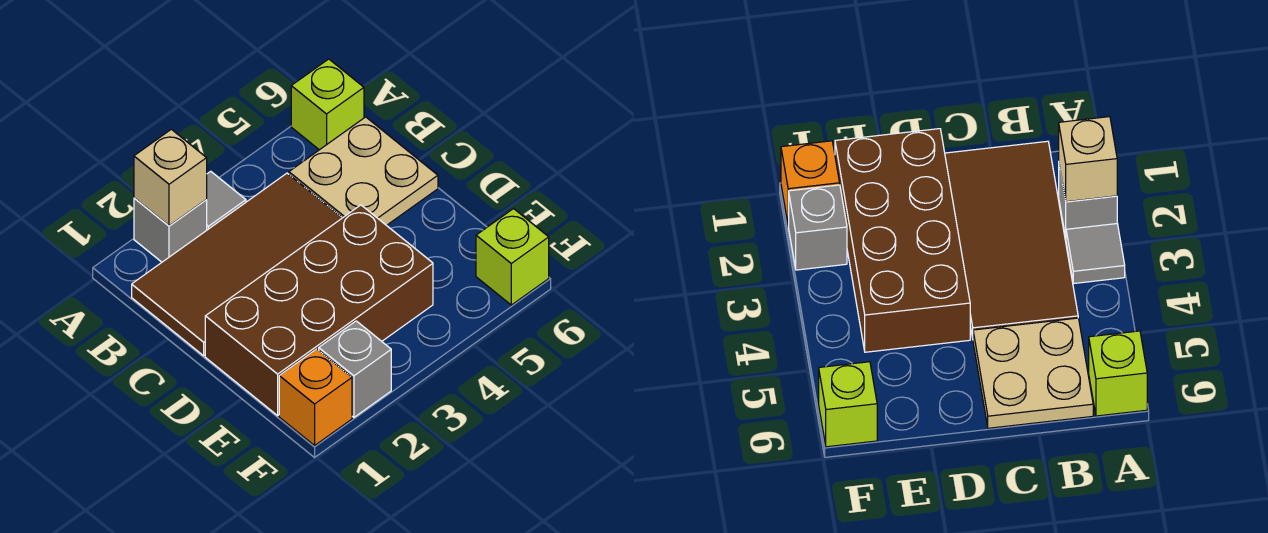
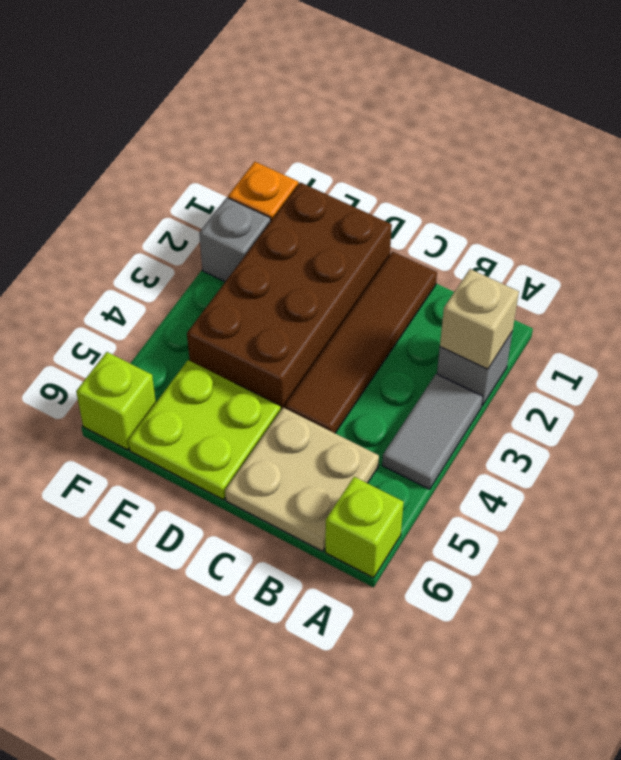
grey 1x1 tile [206,171,246,230] -> grey 1x2 tile [382,374,483,489]
brown 2x4 tile [132,173,342,356] -> brown 1x4 tile [284,252,437,433]
none -> lime 2x2 plate [128,360,281,500]

